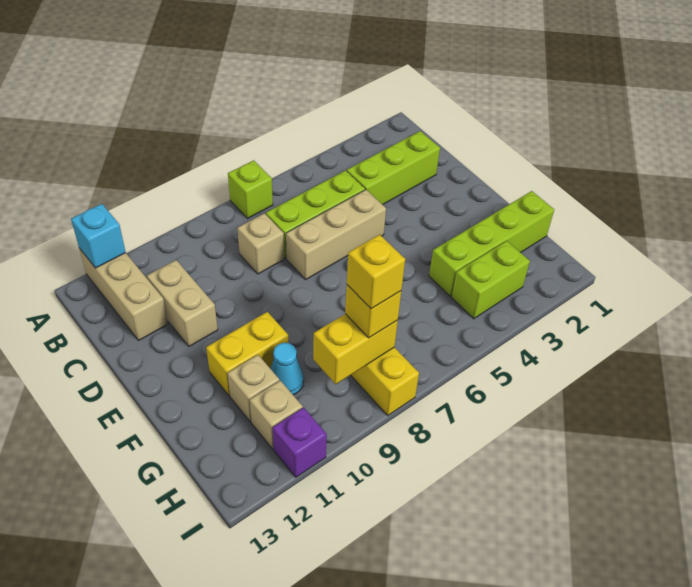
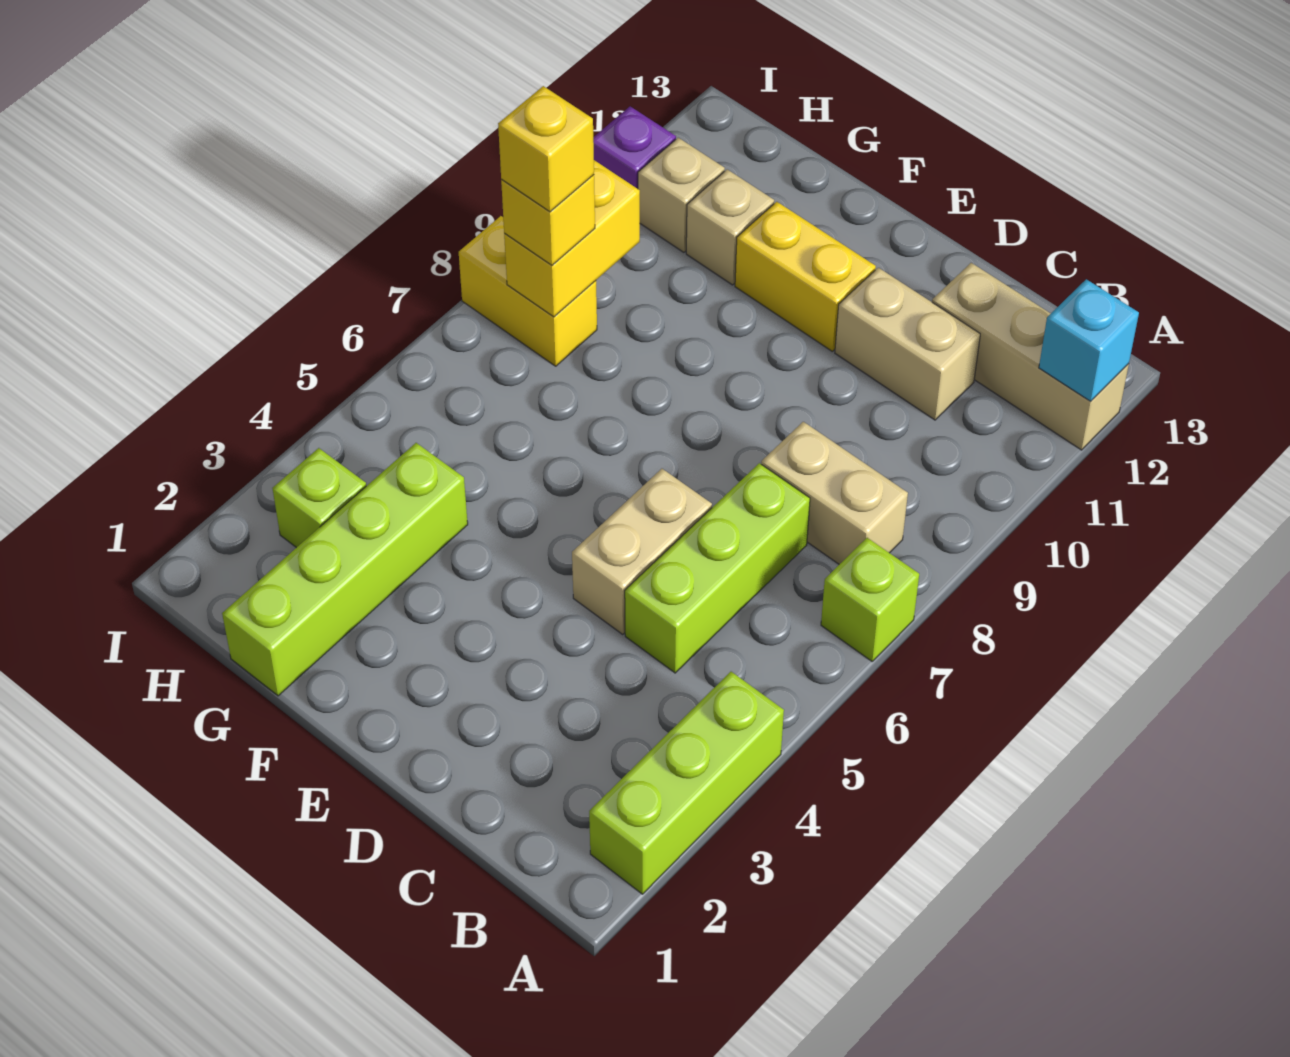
lime 1x3 brick [347,131,440,205] -> lime 1x3 brick moved to [589,672,784,894]
tan 1x1 brick [237,213,284,274] -> tan 1x2 brick [761,422,908,564]
tan 1x3 brick [286,190,386,279] -> tan 1x2 brick [572,469,712,634]
yellow 1x2 brick [206,312,288,396] -> yellow 1x2 brick turned to [735,202,876,351]
cyan 1x1 cone [270,343,304,395] -> none
lime 1x2 brick [452,241,530,319] -> lime 1x1 brick [272,448,366,548]

